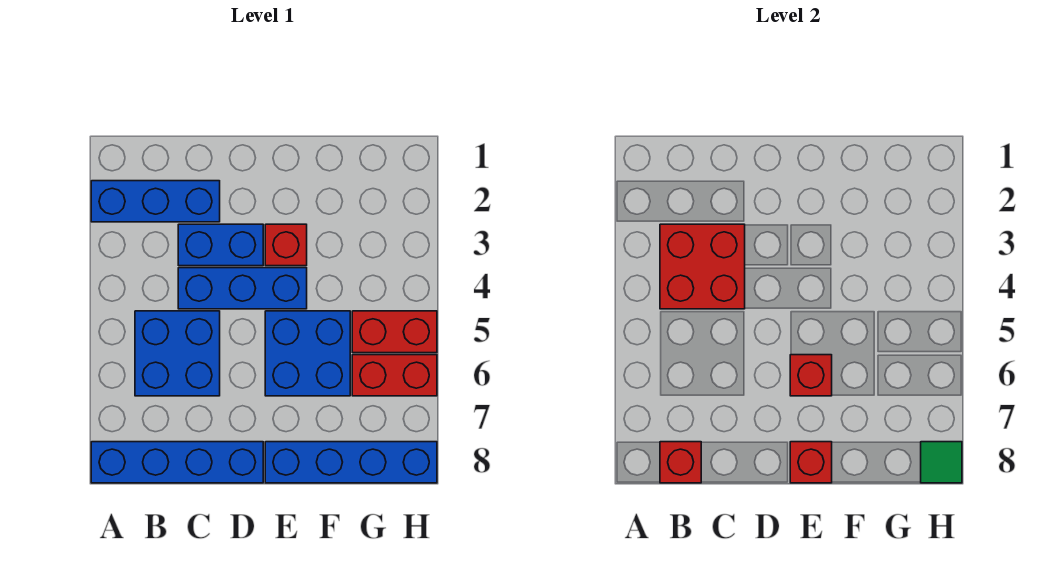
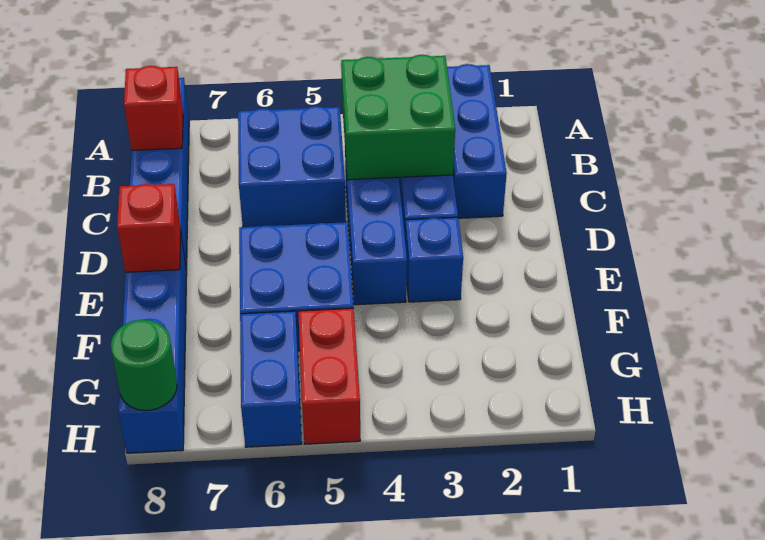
red 2x2 brick [660,224,745,309] -> green 2x2 brick [341,55,455,180]
red 1x1 brick [265,224,307,266] -> blue 1x1 brick [405,217,463,302]
red 1x1 brick [790,355,832,396] -> none
red 1x2 brick [352,355,437,396] -> blue 1x2 brick [240,311,302,447]
green 1x1 tile [921,442,962,483] -> green 1x1 round brick [111,320,177,411]

